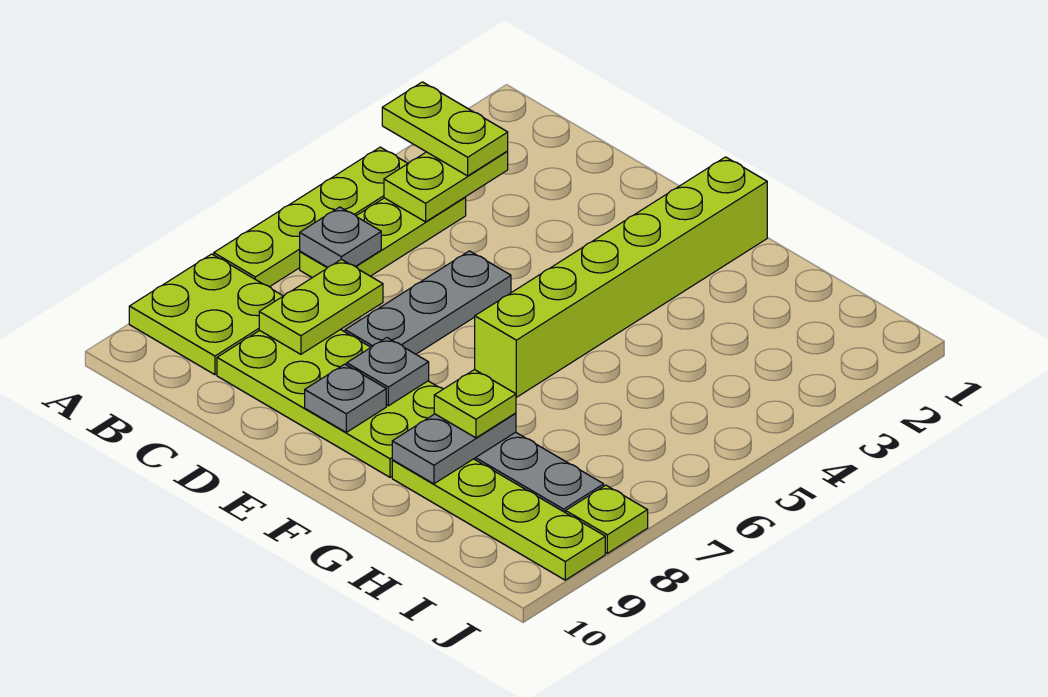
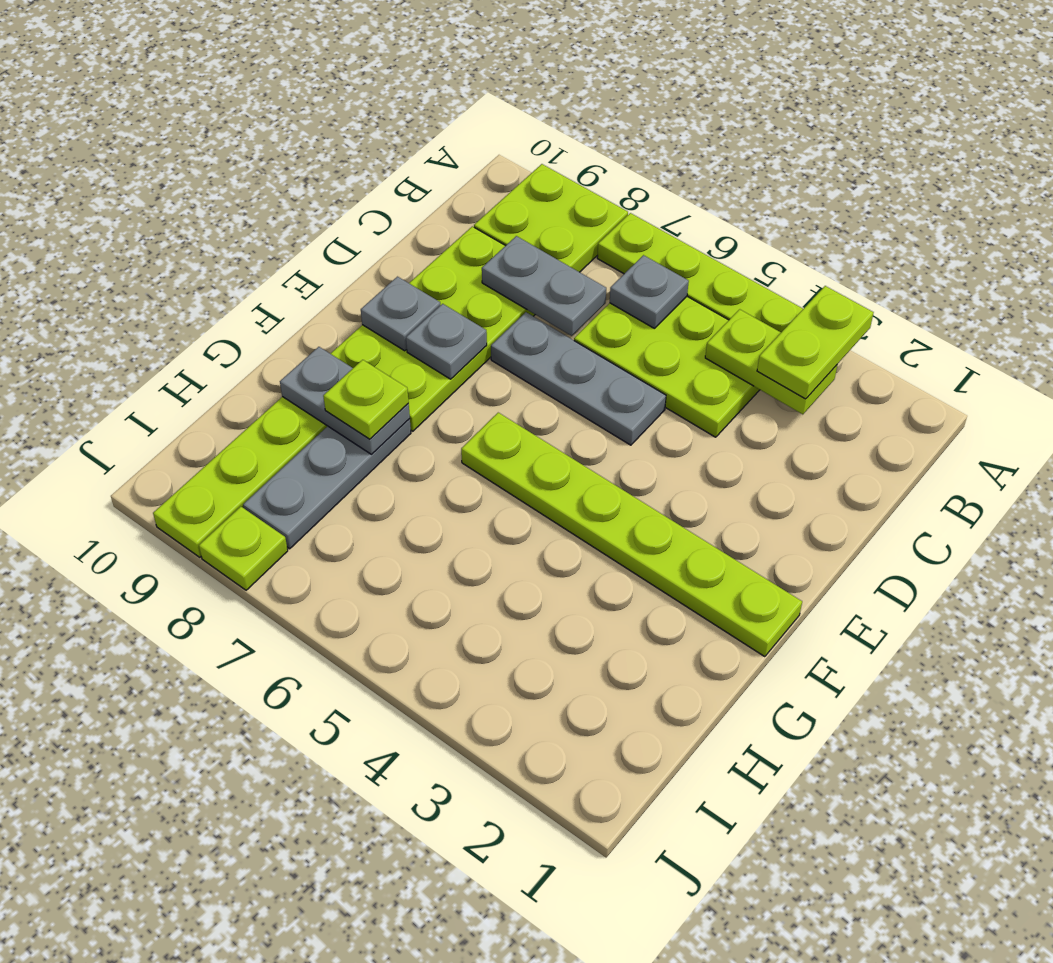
lime 1x3 plate [300,197,466,278] -> lime 2x3 plate [574,297,760,437]
lime 1x2 plate [259,259,383,354] -> grey 1x2 plate [482,236,606,336]
lime 1x6 brick [475,157,767,397] -> lime 1x6 plate [461,413,802,657]

